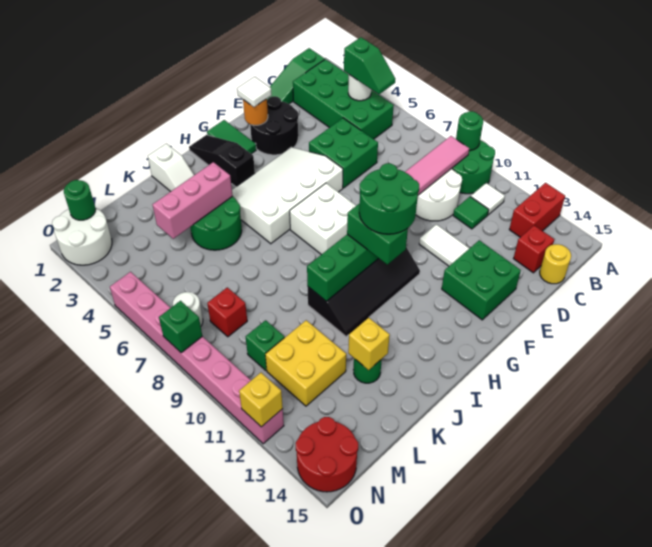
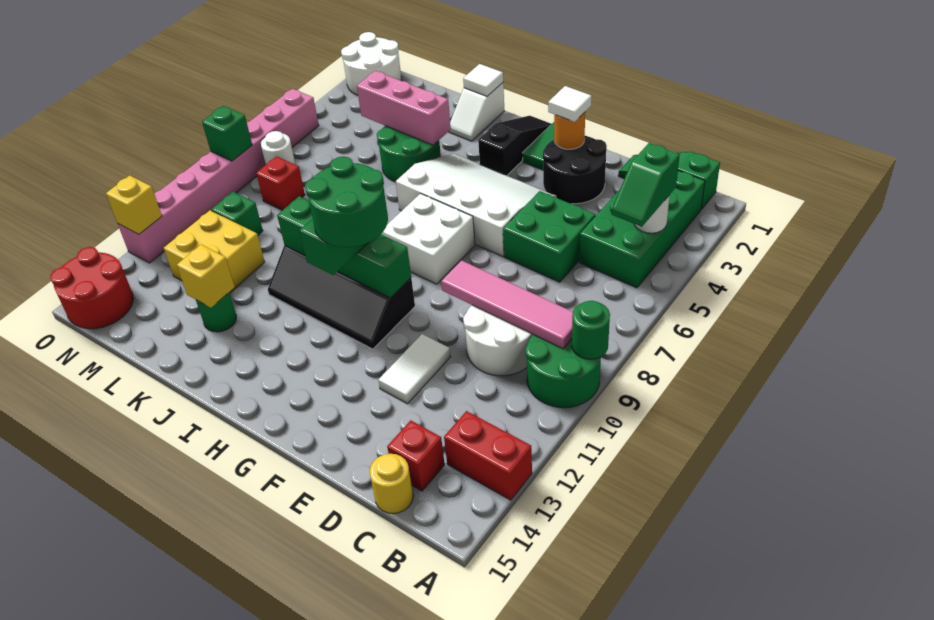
white 1x1 tile [471,183,505,215] -> white 1x1 tile moved to [463,64,503,96]
green 1x1 tile [453,197,489,229] -> none
green 2x2 brick [442,240,521,320] -> none
green 1x1 round brick [64,180,96,220] -> none

